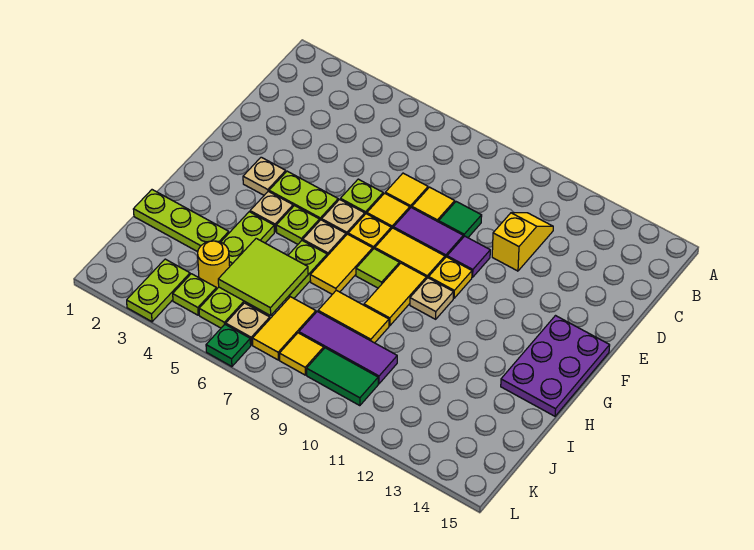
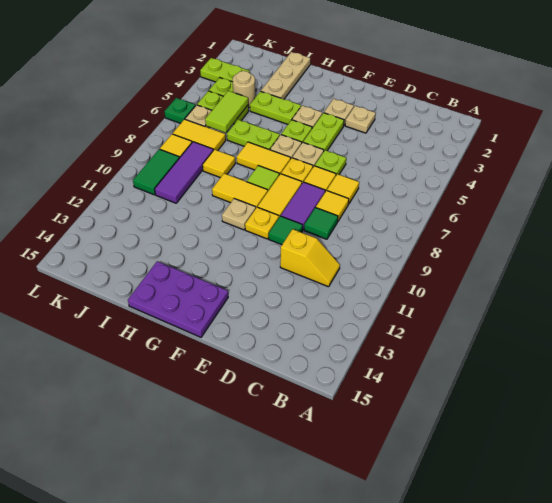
none -> tan 1x1 plate [345,106,376,133]
purple 1x1 tile [447,236,490,277] -> green 1x1 tile [269,216,303,245]
lime 1x3 plate [133,190,229,252] -> tan 1x3 plate [261,52,310,99]
lime 2x2 tile [218,238,308,315] -> lime 1x2 tile [205,91,248,133]
yellow 1x2 tile [318,290,389,343] -> yellow 1x1 tile [203,150,235,178]
yellow 1x1 round brick [198,241,230,289] -> tan 1x1 round brick [232,71,255,108]

